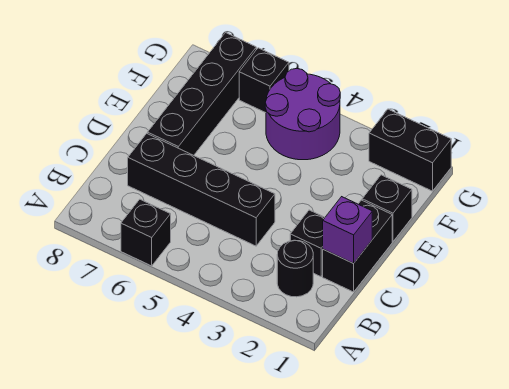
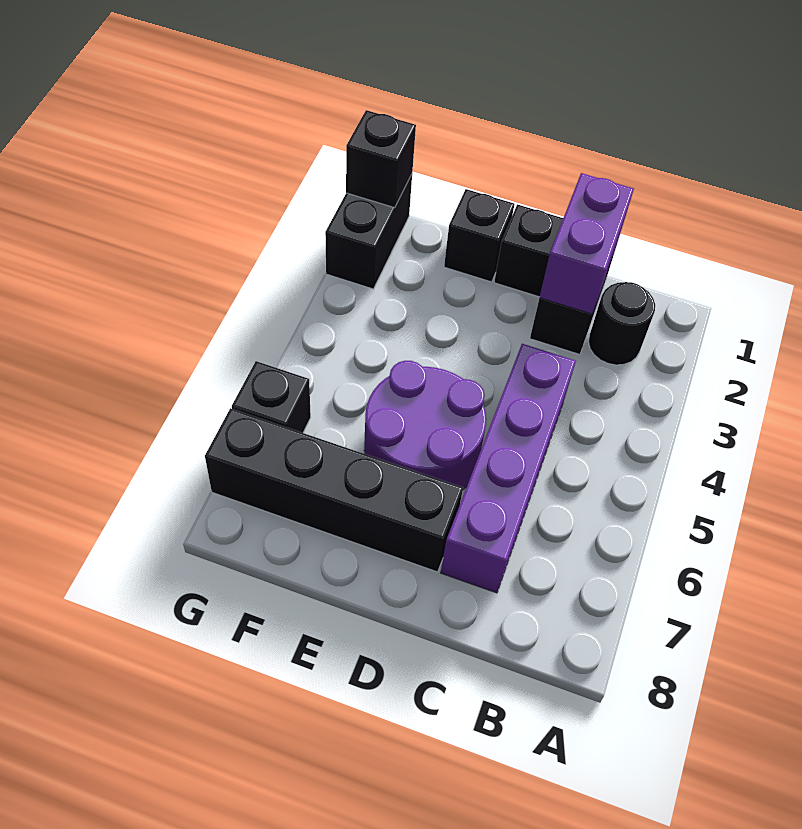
black 1x1 brick [121,199,171,266] -> black 1x1 brick moved to [346,110,416,208]
purple 1x1 brick [323,197,372,263] -> purple 1x2 brick [539,173,634,314]
black 1x4 brick [128,134,275,246] -> purple 1x4 brick [441,344,576,593]
purple 2x2 round brick [265,68,340,160] -> purple 2x2 round brick moved to [364,361,486,490]

